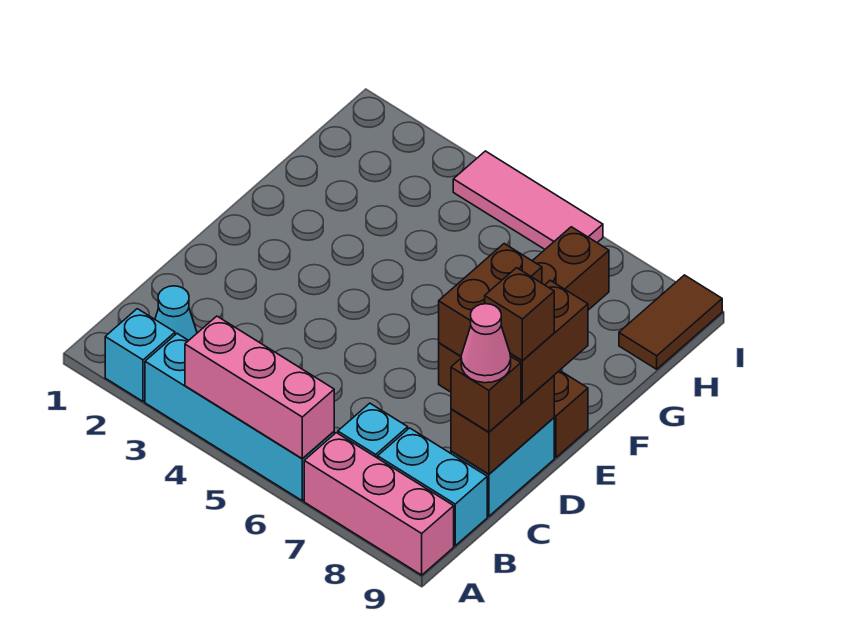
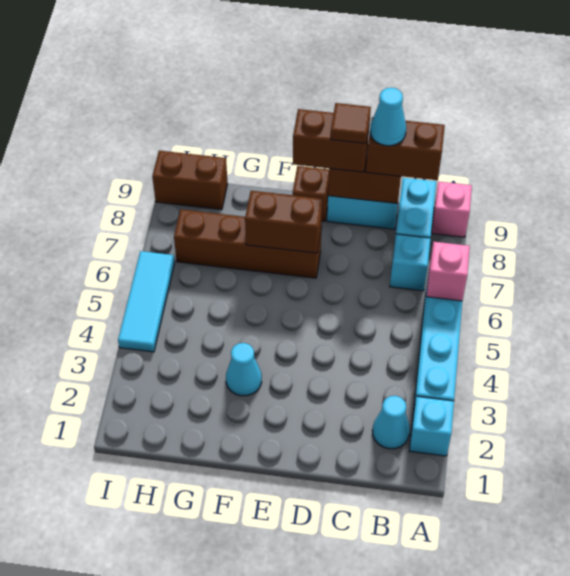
pink 1x3 brick [185,316,334,458] -> pink 1x1 brick [426,242,470,301]
pink 1x3 brick [304,433,454,575] -> pink 1x1 brick [432,182,472,237]
brown 1x1 brick [451,356,521,432] -> brown 1x2 brick [366,117,445,180]
pink 1x1 cone [461,304,511,383] -> cyan 1x1 cone [370,88,406,146]
brown 1x1 brick [485,268,554,361] -> brown 1x1 tile [331,103,371,143]
none -> cyan 1x1 cone [226,343,262,396]
brown 1x2 tile [619,275,722,369] -> brown 1x2 brick [152,151,228,210]
pink 1x3 tile [453,151,603,249] -> cyan 1x3 tile [118,251,175,352]

